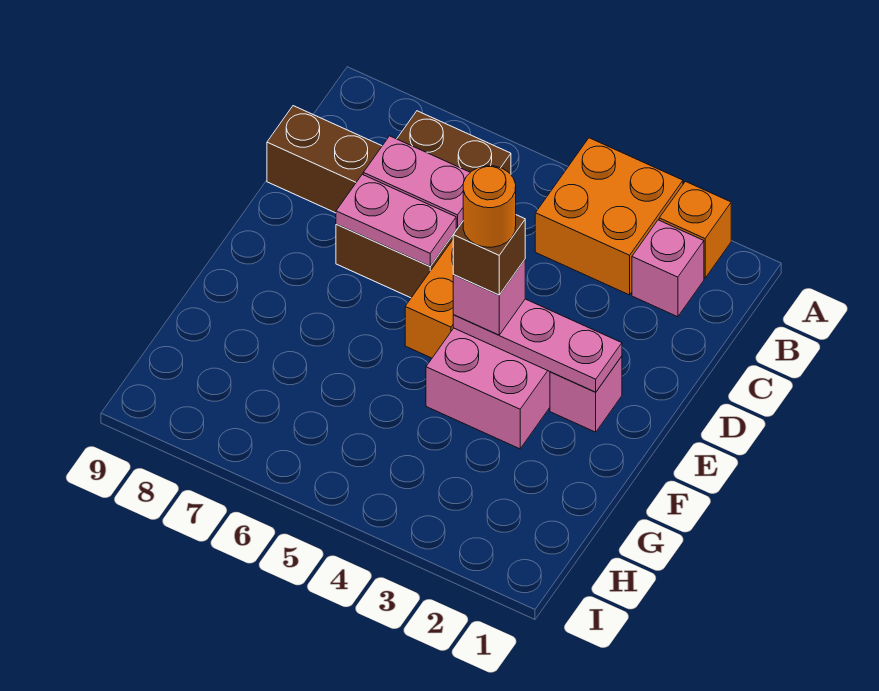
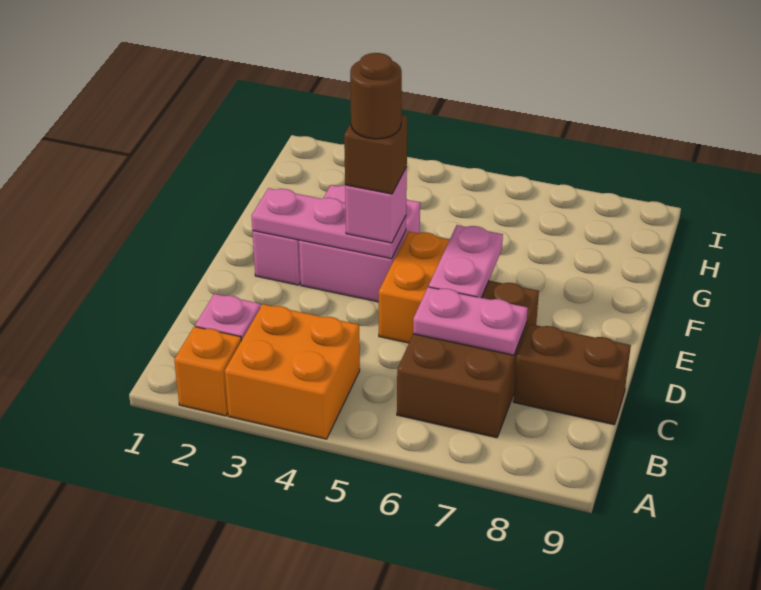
pink 1x2 plate [336,174,456,266] -> pink 1x2 plate turned to [429,225,503,298]
orange 1x1 round brick [463,166,516,247] -> brown 1x1 round brick [350,53,402,139]

